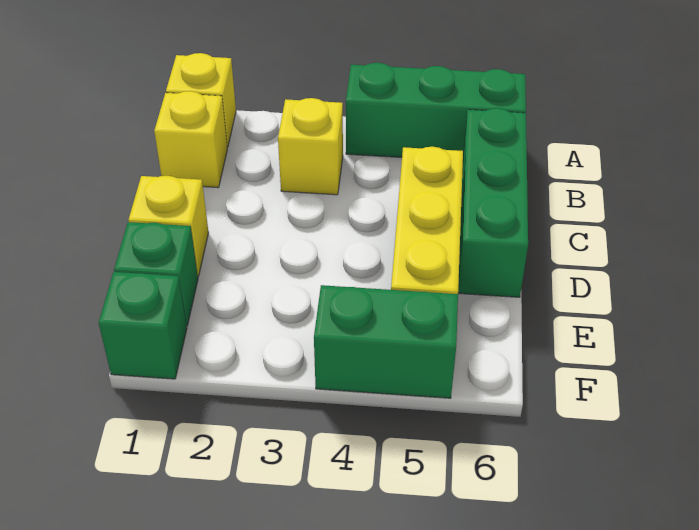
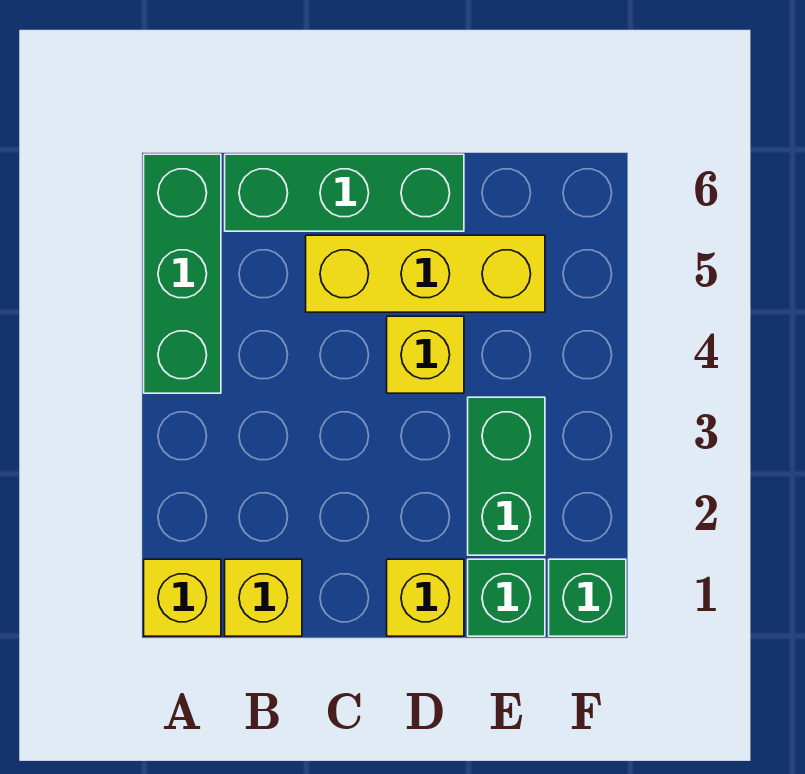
yellow 1x1 brick [278,98,343,195] -> yellow 1x1 brick moved to [387,316,464,393]
green 1x2 brick [314,285,458,398] -> green 1x2 brick moved to [468,397,545,555]

